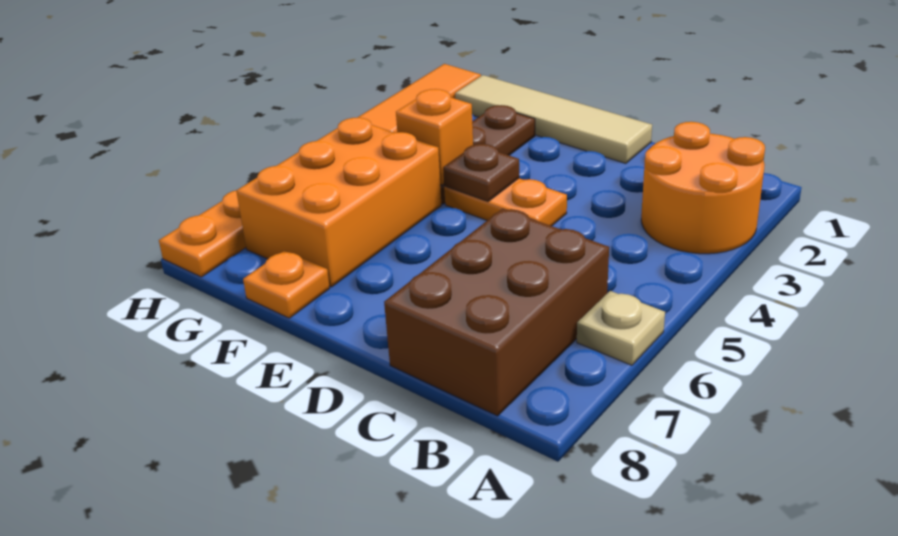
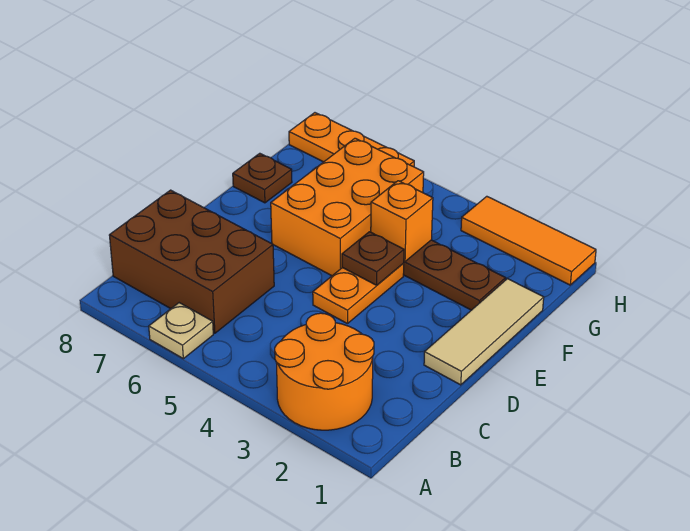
tan 1x4 tile [455,75,652,164] -> tan 1x3 tile [424,279,544,385]
orange 2x3 brick [236,118,442,287] -> orange 2x3 brick turned to [271,138,424,276]
orange 1x1 plate [243,251,330,318] -> brown 1x1 plate [233,153,292,203]

